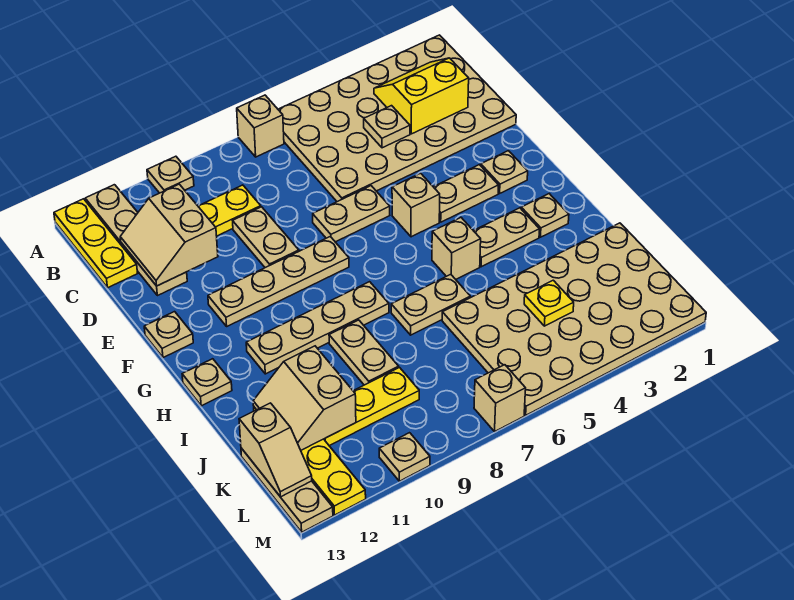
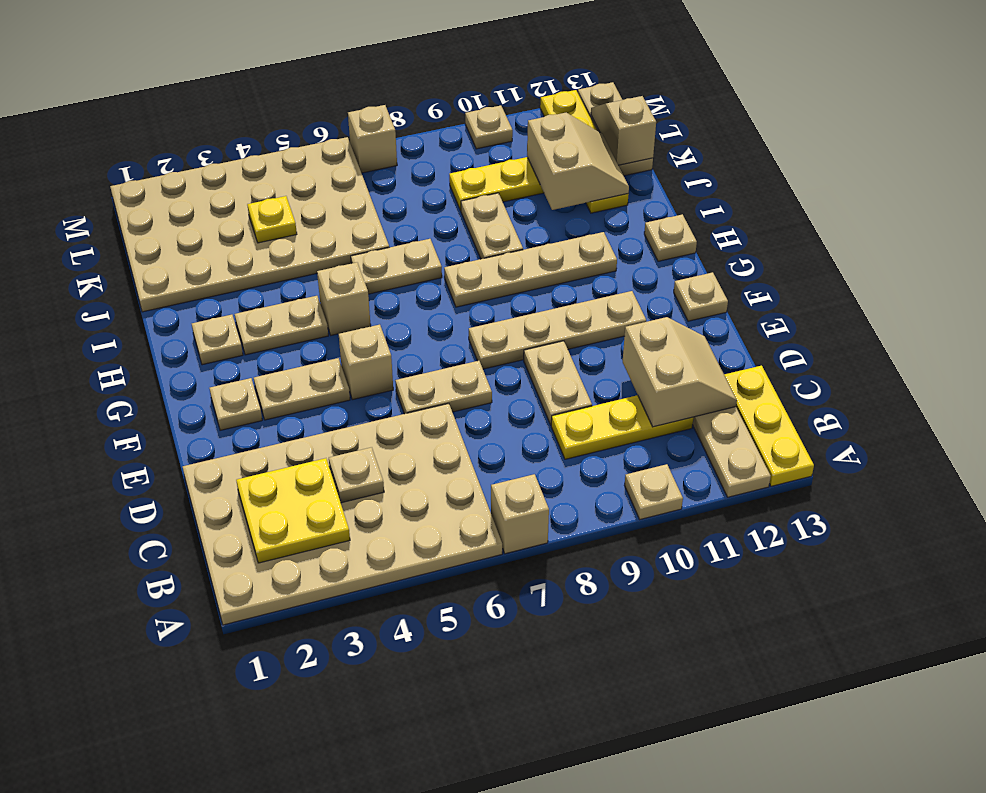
yellow 2x2 slope [374,58,469,134] -> yellow 2x2 plate [236,458,350,563]

